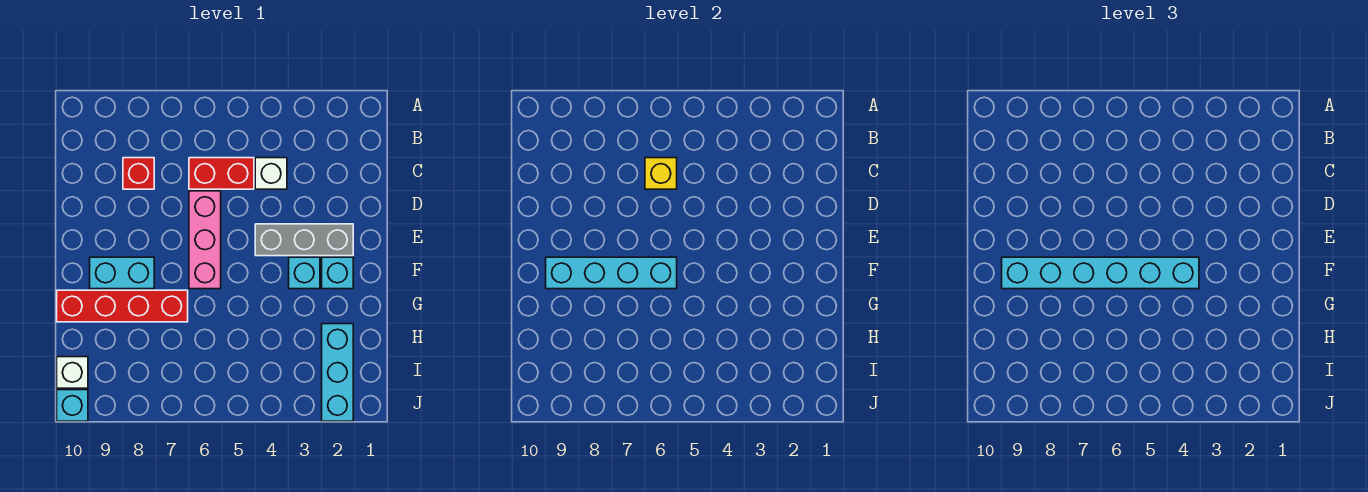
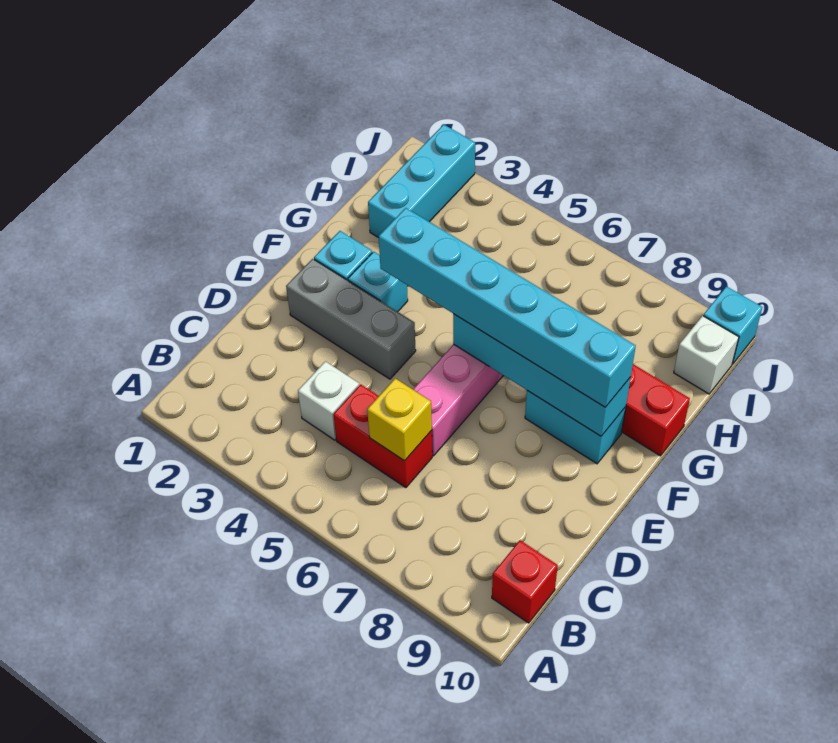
red 1x1 brick [123,158,154,189] -> red 1x1 brick moved to [492,540,558,623]

